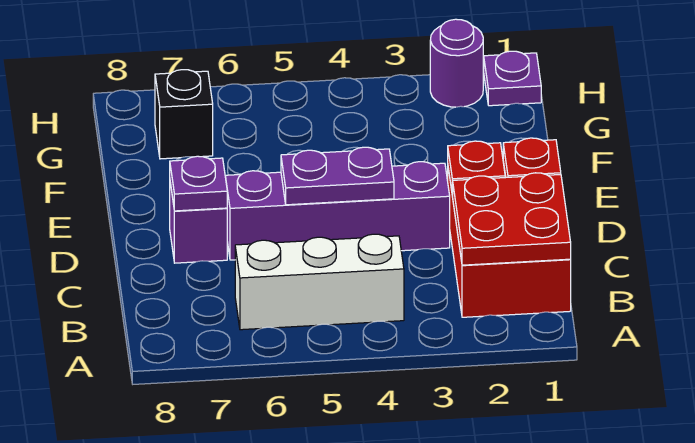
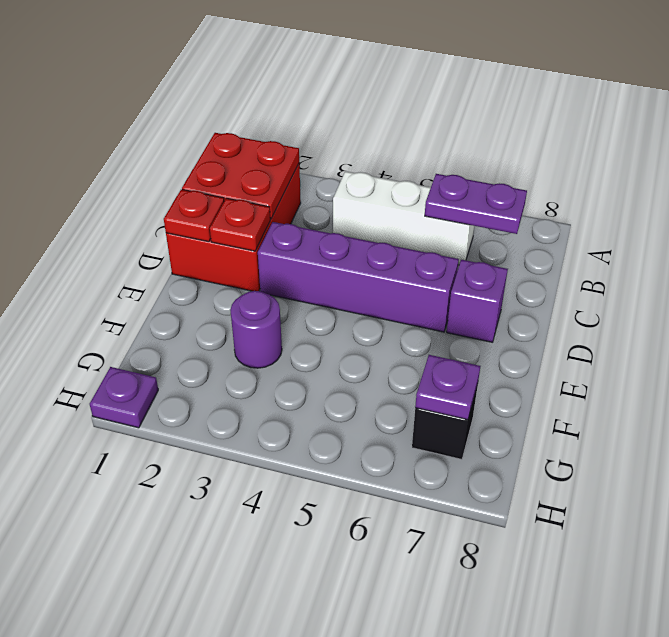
purple 1x2 plate [281,147,394,205] -> purple 1x2 plate moved to [425,174,527,234]
purple 1x1 plate [170,156,227,211] -> purple 1x1 plate moved to [415,355,480,420]
purple 1x1 round brick [430,19,483,107] -> purple 1x1 round brick moved to [230,291,282,368]

